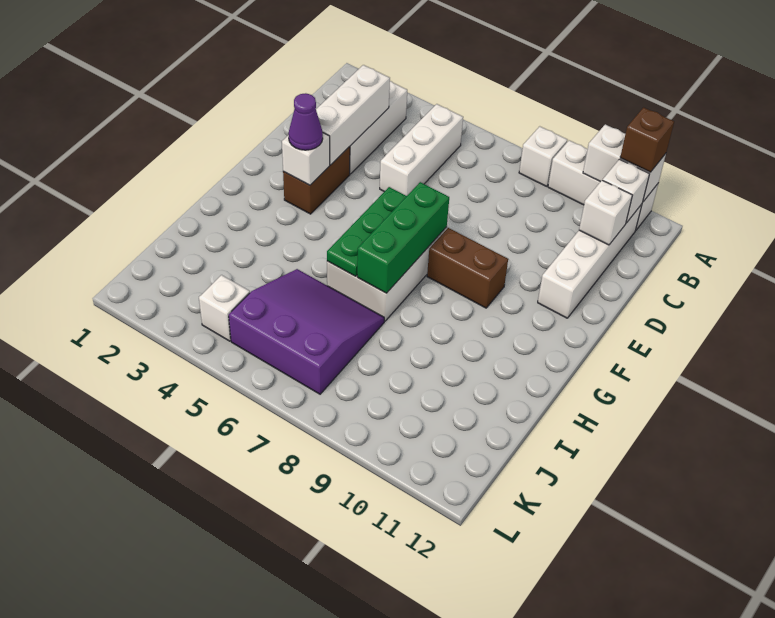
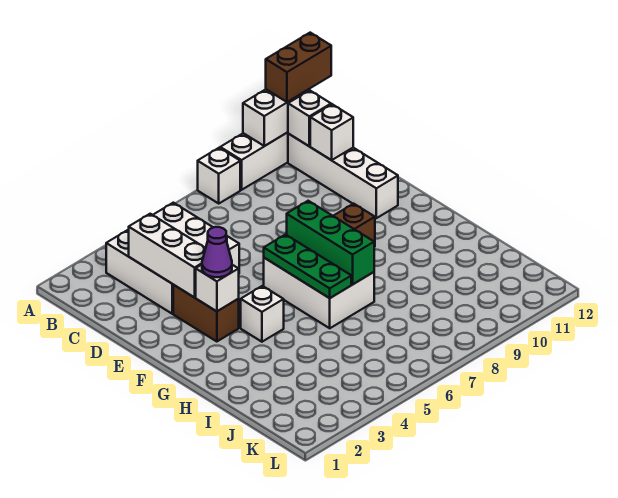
brown 1x1 brick [620,107,674,172] -> brown 1x2 brick [266,33,331,102]
purple 3x3 slope [229,269,384,394] -> none
white 1x1 brick [199,275,250,341] -> white 1x1 brick moved to [241,286,284,342]

